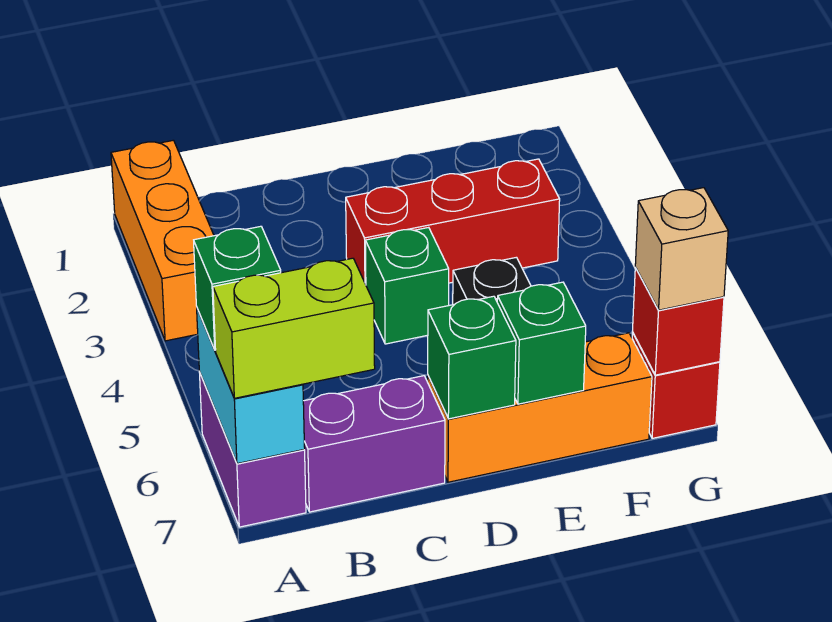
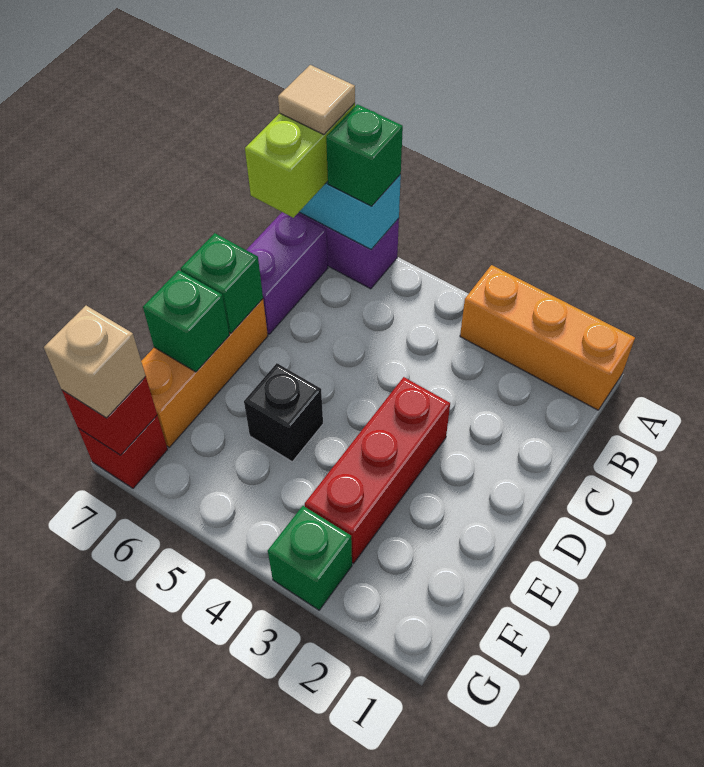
none -> tan 1x1 tile [278,65,355,135]
green 1x1 brick [365,227,449,344] -> green 1x1 brick moved to [268,506,352,610]

